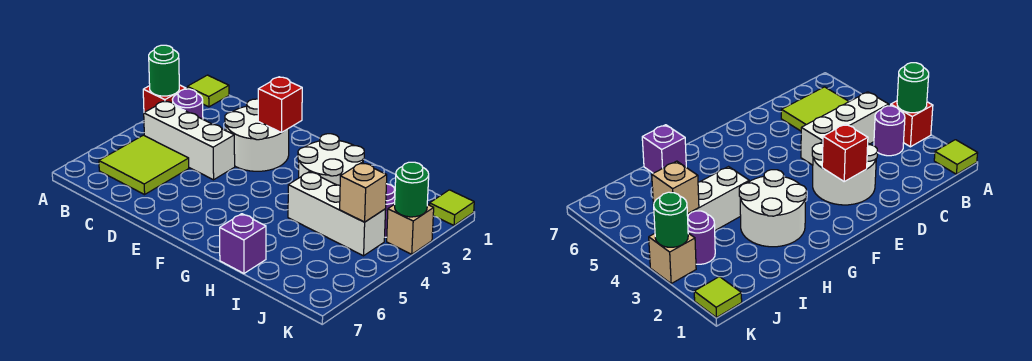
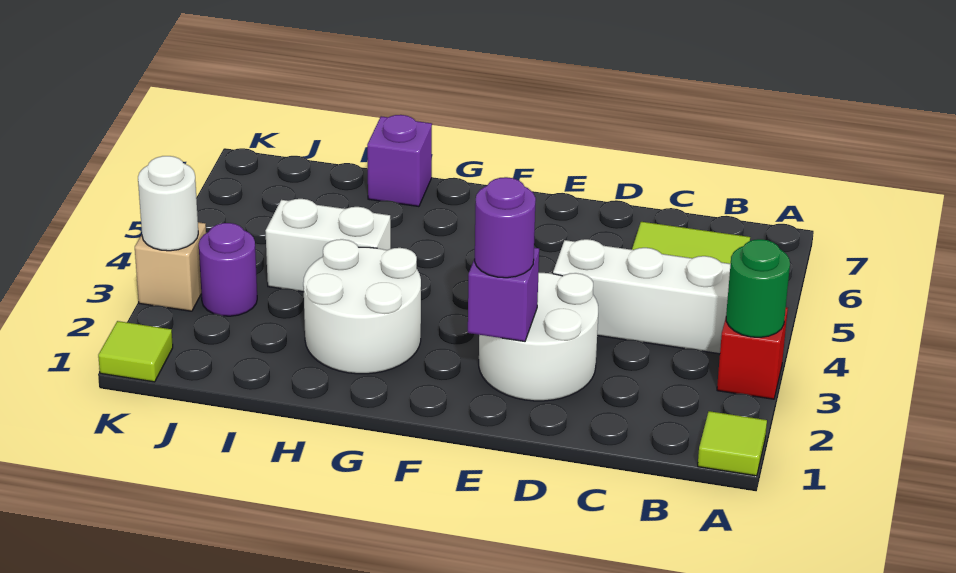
purple 1x1 round brick [172,89,203,119] -> purple 1x1 round brick moved to [475,177,536,278]
red 1x1 brick [258,77,302,132] -> purple 1x1 brick [468,248,539,341]
white 1x3 brick [288,172,386,256] -> white 1x2 brick [265,199,391,292]
tan 1x1 brick [340,163,387,222] -> none
green 1x1 round brick [395,162,429,217] -> white 1x1 round brick [138,156,198,251]

